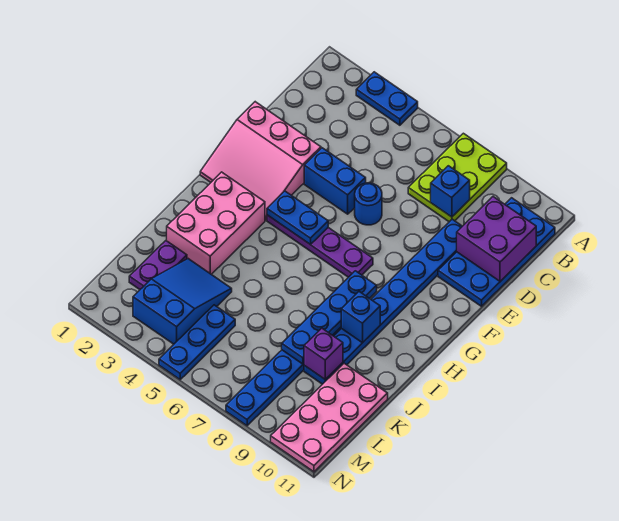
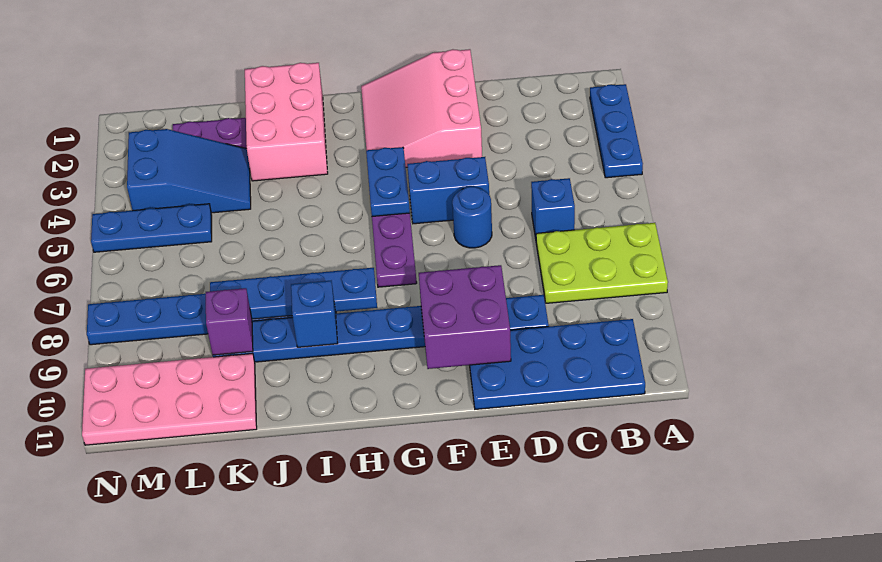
blue 1x2 plate [356,72,418,125] -> blue 1x3 plate [590,84,643,178]
blue 1x1 brick [431,166,470,217] -> blue 1x1 brick moved to [531,178,575,239]
purple 2x2 brick [457,197,536,281] -> purple 2x2 brick moved to [419,265,511,369]
blue 1x2 brick [304,148,366,214] -> blue 1x2 brick turned to [407,157,489,224]
pink 2x3 brick [167,172,265,274] -> pink 2x3 brick turned to [245,63,328,181]

